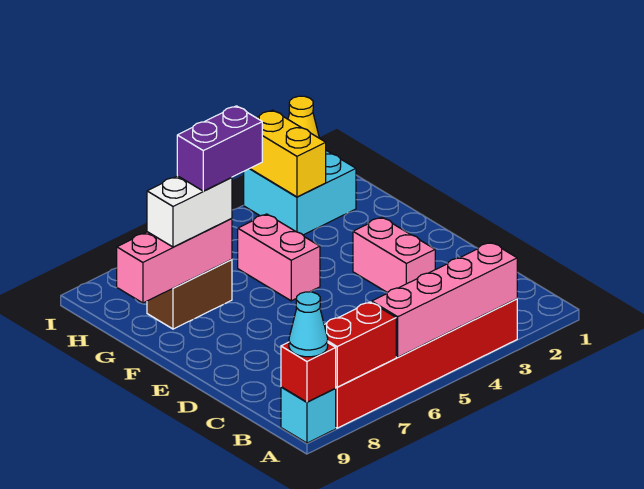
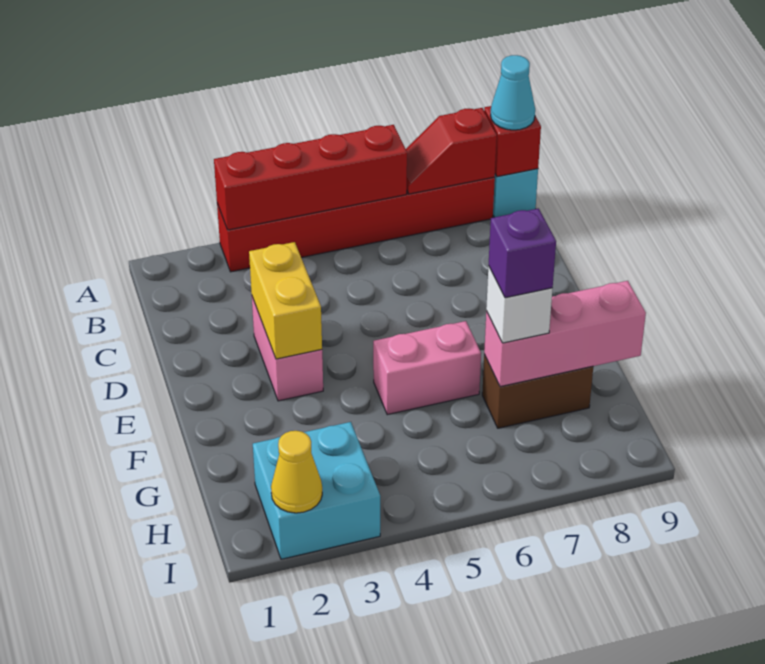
pink 1x4 brick [372,242,517,357] -> red 1x4 brick [214,125,407,230]
red 1x2 brick [324,302,396,387] -> red 1x2 slope [406,108,497,194]
pink 1x2 brick [238,214,320,301] -> pink 1x2 brick turned to [373,321,481,415]
purple 1x2 brick [177,106,262,191] -> purple 1x1 brick [489,208,556,298]
white 1x2 brick [147,176,232,247] -> white 1x1 brick [486,266,553,343]
yellow 1x2 brick [250,110,326,197] -> yellow 1x2 brick moved to [249,242,322,359]

